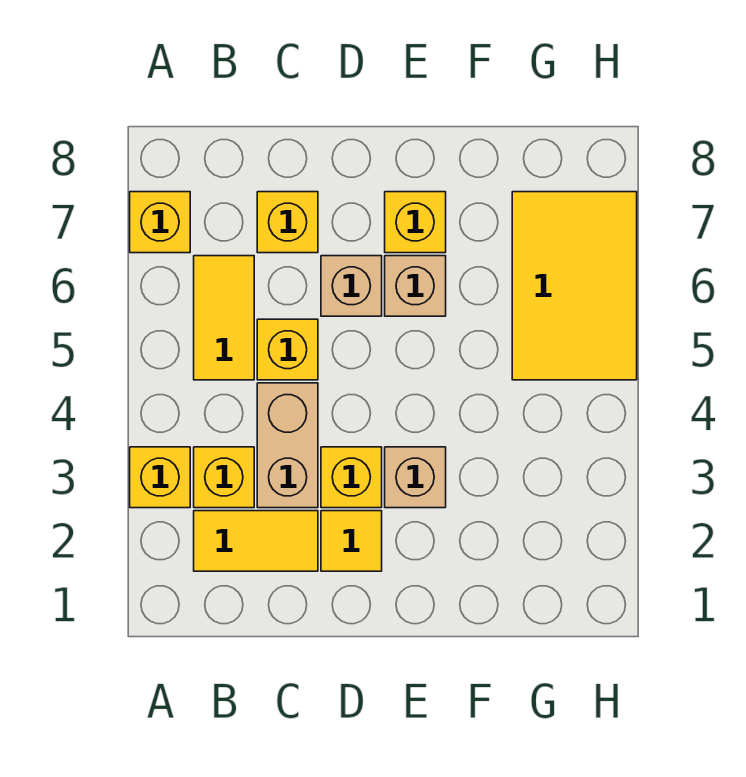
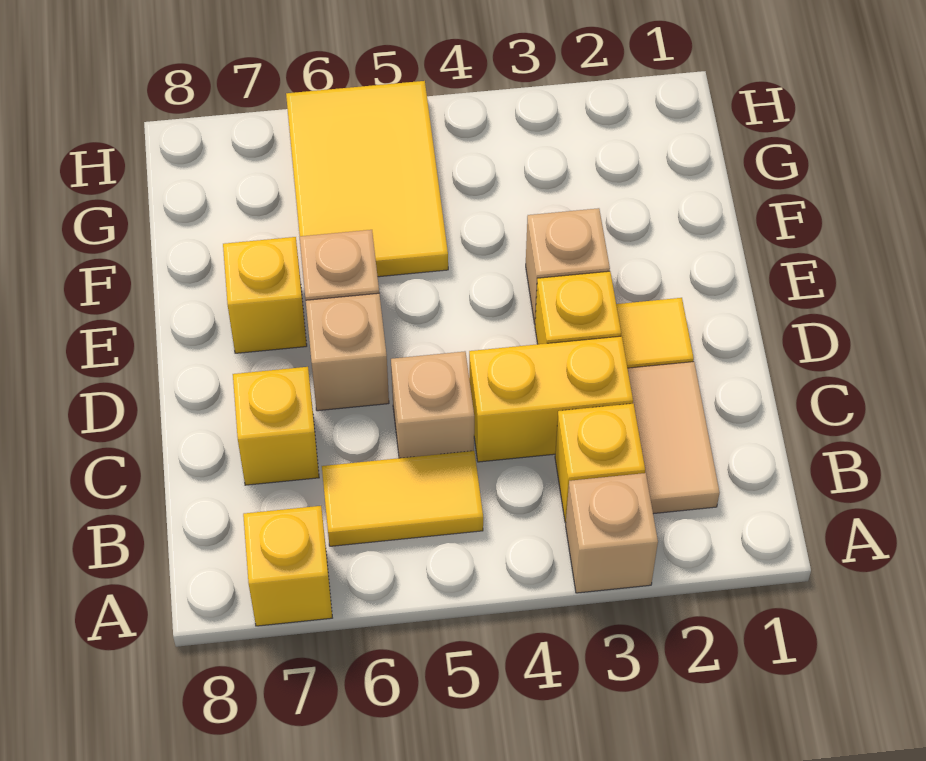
yellow 1x1 brick [130,447,190,508] -> tan 1x1 brick [566,473,658,593]
yellow 1x2 tile [194,511,318,571] -> tan 1x2 tile [628,362,720,514]
tan 1x2 brick [257,383,318,508] -> yellow 1x2 brick [469,336,633,462]
yellow 1x1 brick [257,319,318,380] -> tan 1x1 brick [391,351,474,458]
yellow 2x3 tile [512,192,637,380] -> yellow 2x3 tile turned to [286,81,448,277]

